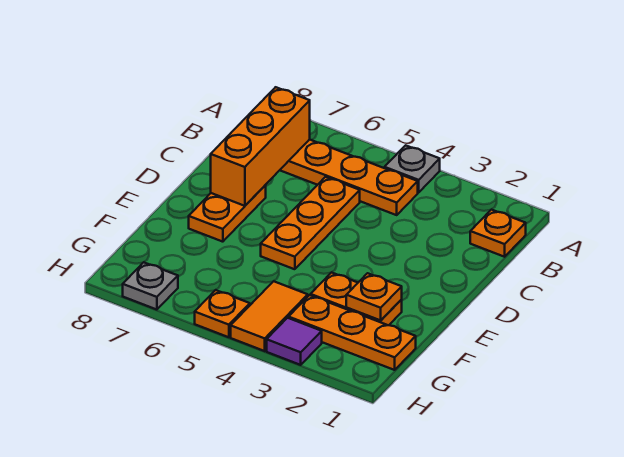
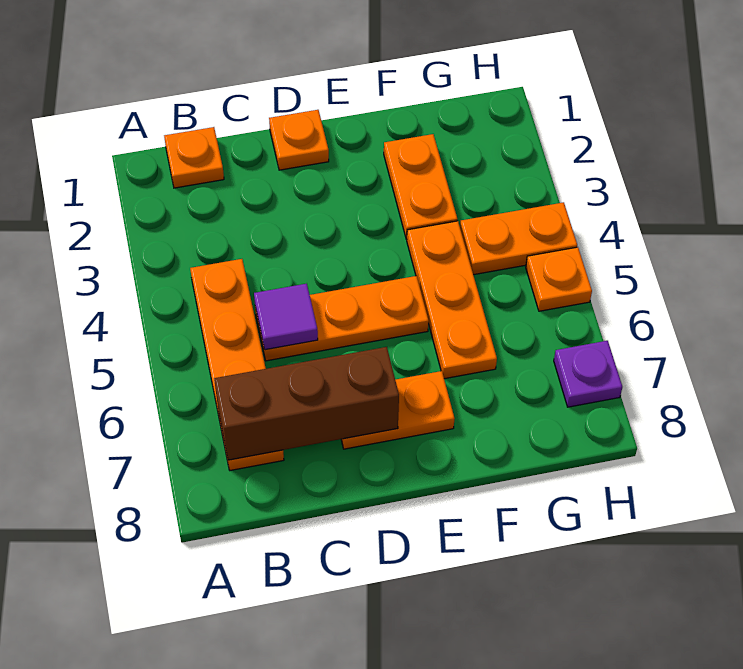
grey 1x1 plate [385,145,440,193] -> none
orange 1x3 brick [211,87,310,206] -> brown 1x3 brick [214,347,399,460]
orange 1x1 plate [346,273,402,320] -> orange 1x1 plate moved to [269,110,329,170]
orange 1x3 plate [289,295,416,370] -> orange 1x3 plate moved to [407,221,497,379]
orange 1x2 tile [231,281,308,351] -> orange 1x2 plate [460,202,577,275]
purple 1x1 tile [267,318,322,365] -> purple 1x1 tile moved to [254,284,318,350]
grey 1x1 plate [123,262,178,310] -> purple 1x1 plate [554,341,622,407]

